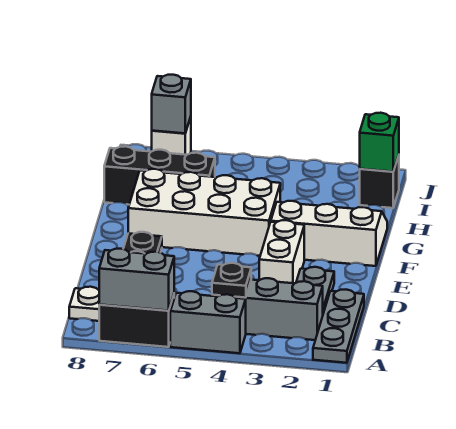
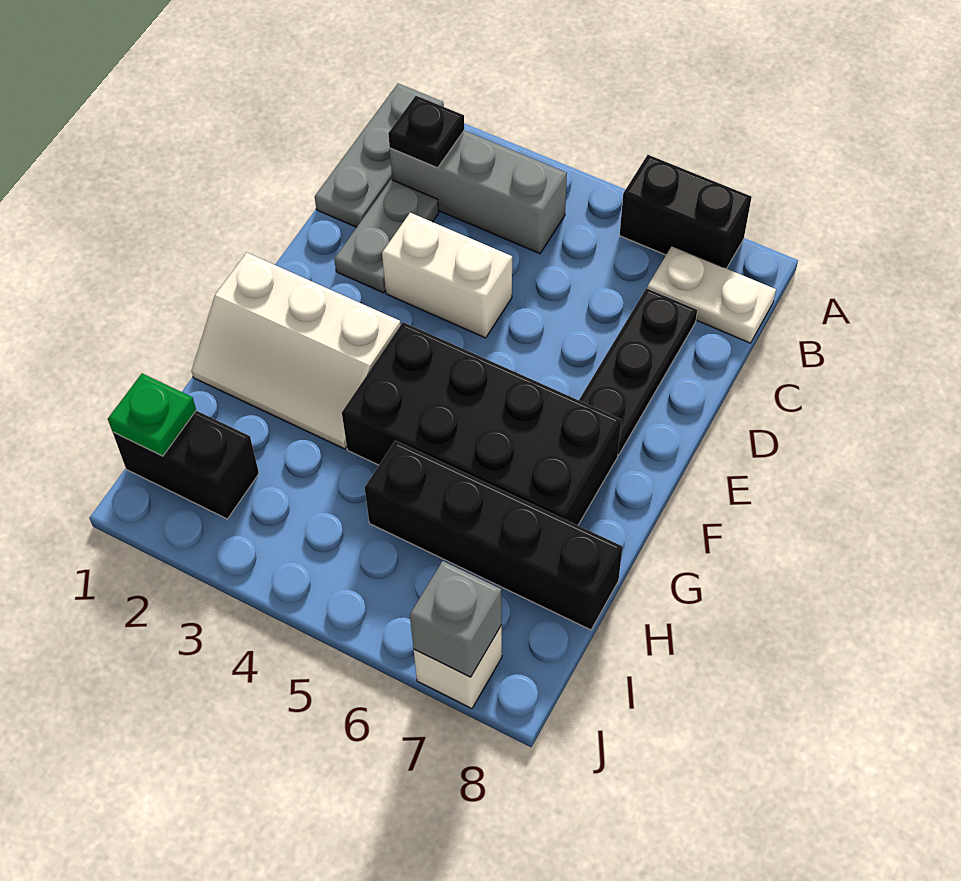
grey 1x2 brick [170,291,246,353] -> none
grey 1x2 brick [99,249,174,311] -> none
black 1x1 plate [212,263,251,298] -> black 1x1 plate moved to [388,96,464,168]
white 1x2 brick [259,220,304,283] -> white 1x2 brick turned to [382,213,512,338]
white 2x4 brick [128,169,280,256] -> black 2x4 brick [342,322,621,525]
black 1x3 brick [104,146,215,205] -> black 1x4 brick [365,441,623,630]
black 1x1 brick [360,155,399,208] -> black 1x2 brick [113,411,259,519]
green 1x1 brick [360,113,399,172] -> green 1x1 plate [108,373,196,456]

